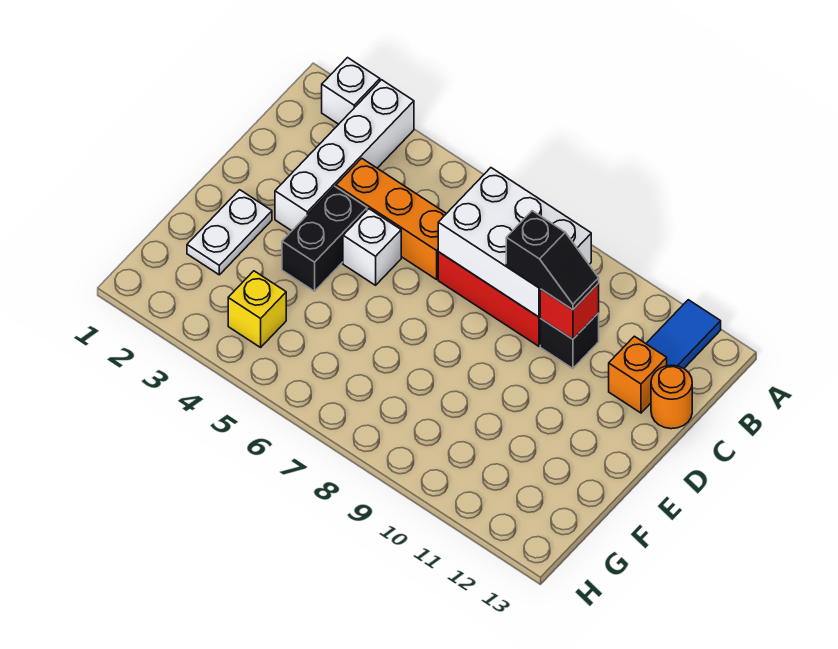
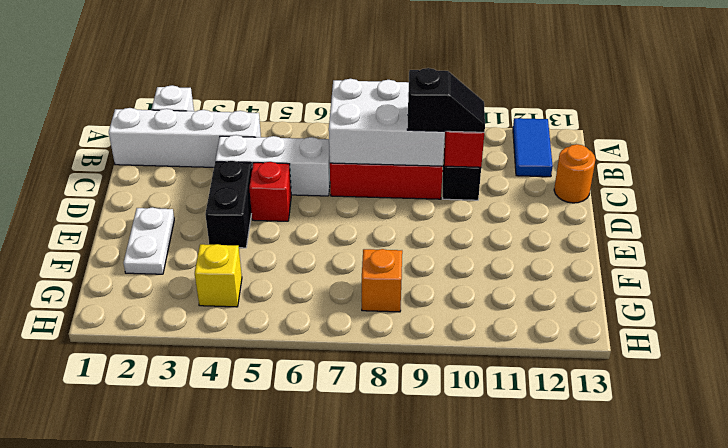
white 1x4 brick [275,80,414,231] -> white 1x4 brick turned to [109,108,261,167]
orange 1x3 brick [336,158,446,279] -> white 1x3 brick [215,135,330,196]
orange 1x1 brick [609,336,667,413] -> orange 1x1 brick moved to [362,249,402,312]
white 1x1 brick [343,209,401,285] -> red 1x1 brick [249,162,291,221]

